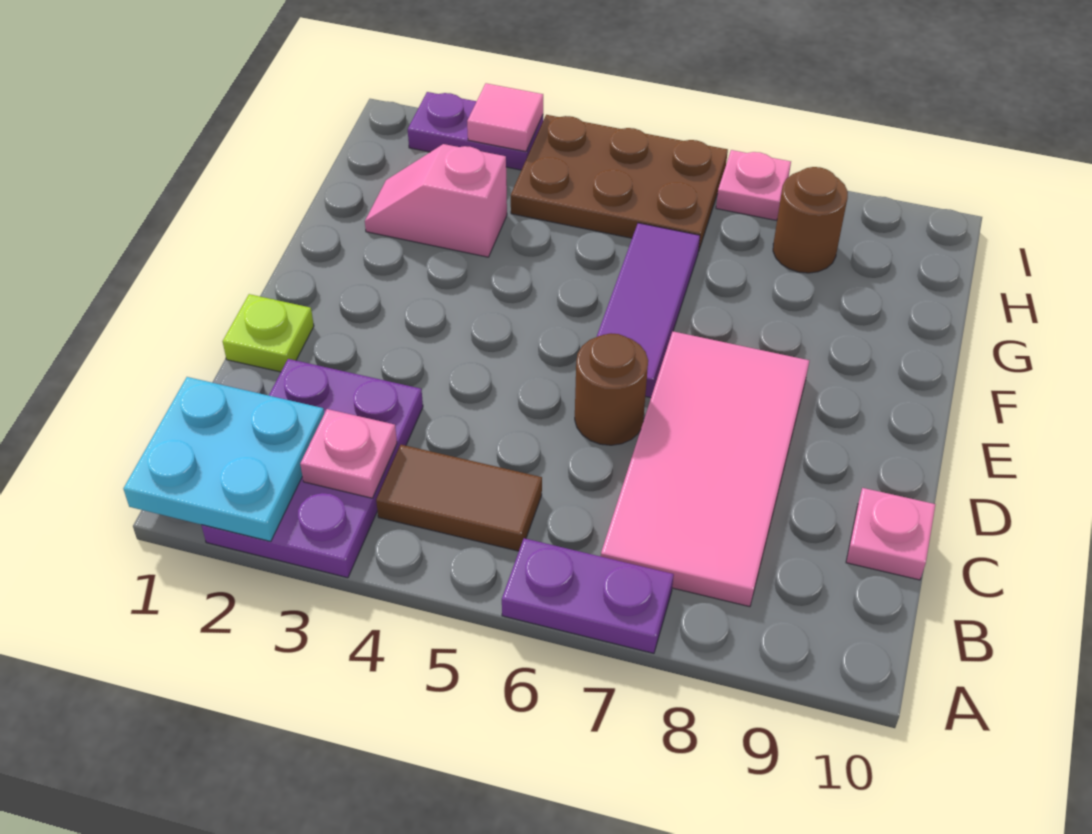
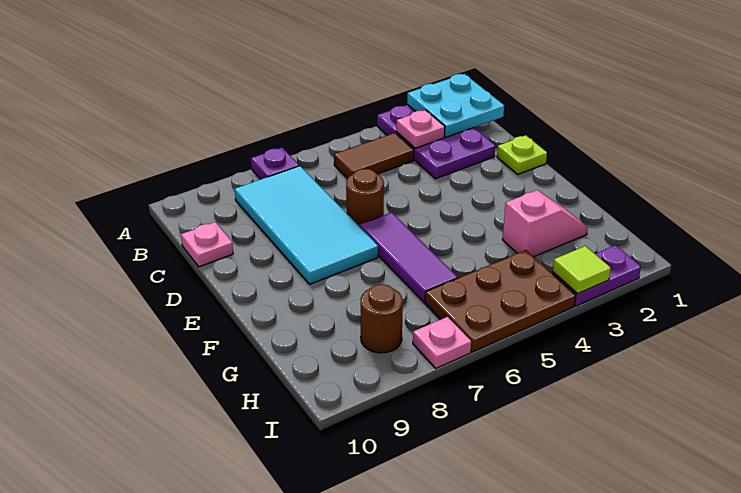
purple 1x2 plate [502,538,674,653] -> purple 1x1 plate [251,148,299,179]
pink 2x4 tile [601,331,809,607] -> cyan 2x4 tile [235,166,378,284]
pink 1x1 tile [467,83,543,152] -> lime 1x1 tile [553,246,611,294]

